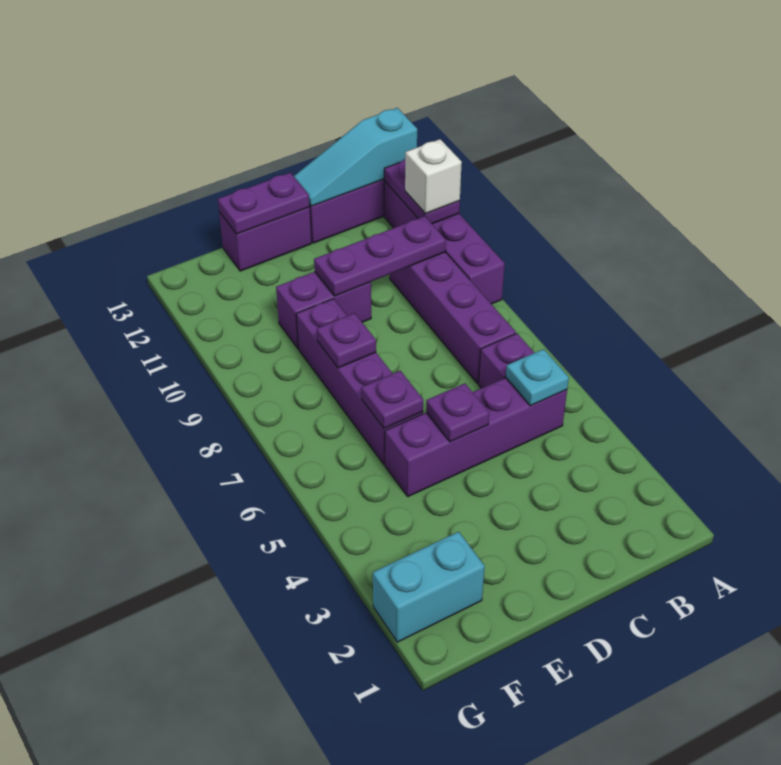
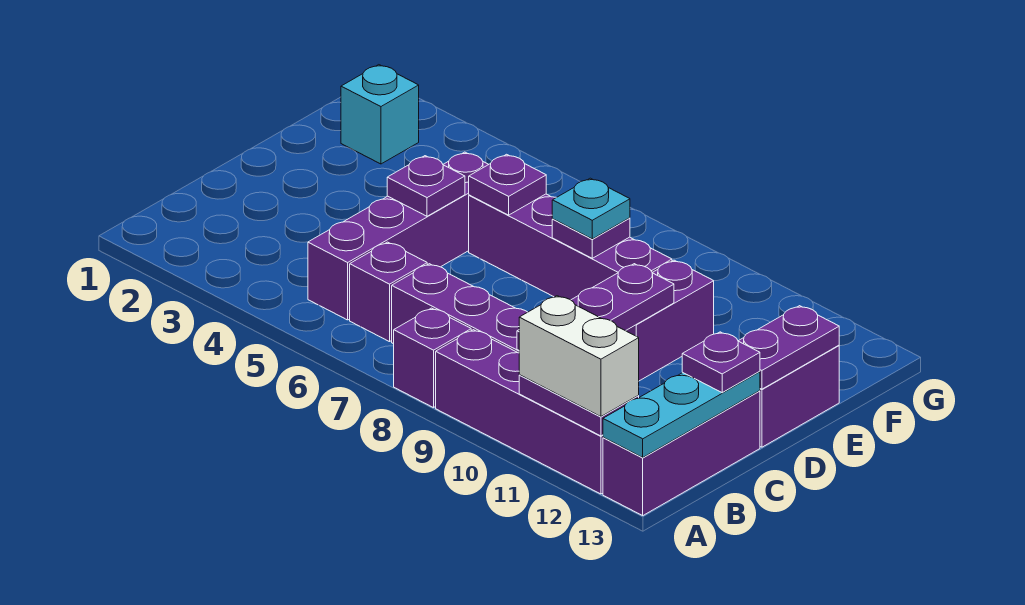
none -> purple 1x1 brick [394,308,471,408]
white 1x1 brick [405,139,462,214] -> white 1x2 brick [519,296,639,417]
cyan 1x3 slope [294,108,417,206] -> cyan 1x3 plate [603,372,760,457]
cyan 1x1 plate [506,349,569,406] -> cyan 1x1 plate moved to [552,178,630,239]
none -> purple 1x1 plate [682,332,760,393]
cyan 1x2 brick [373,532,485,642] -> cyan 1x1 brick [341,65,419,164]

